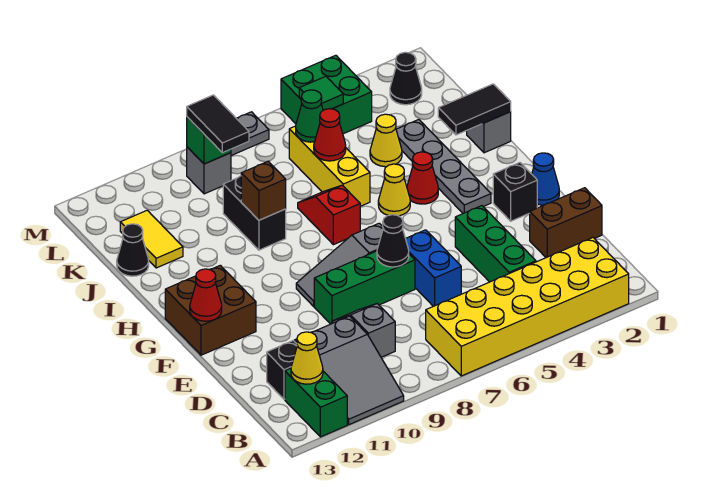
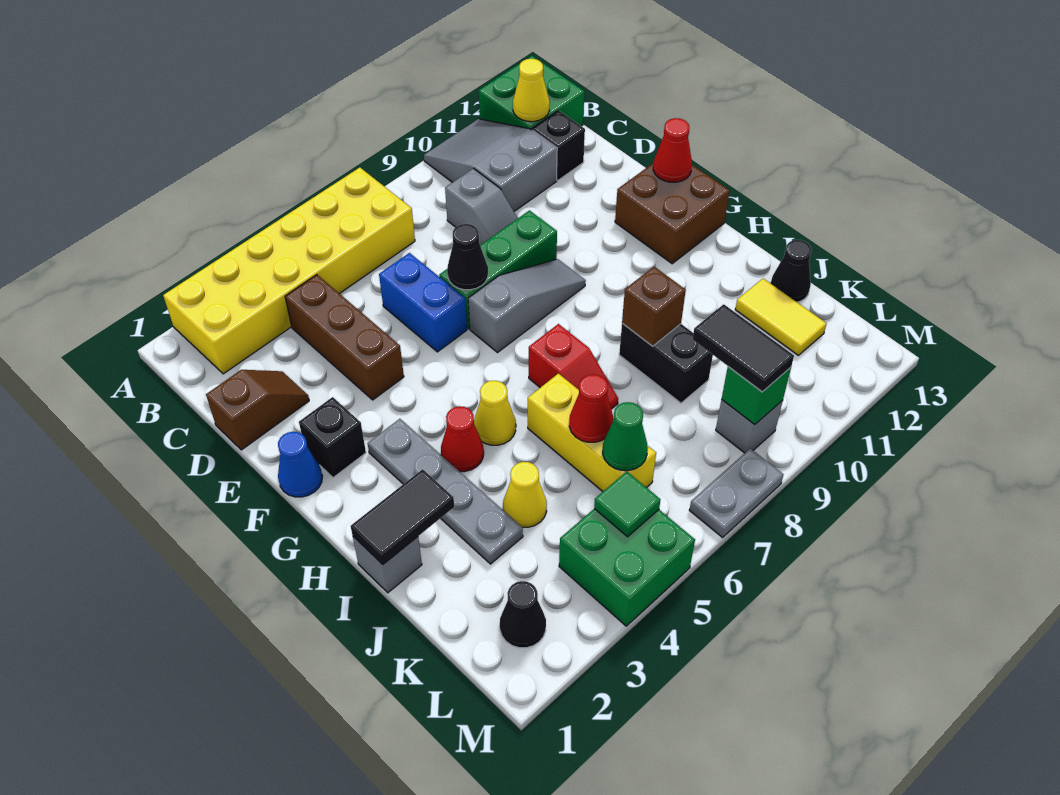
green 1x2 brick [285,368,347,437] -> green 2x2 brick [479,56,584,130]
green 1x3 brick [455,206,536,282] -> brown 1x3 brick [285,275,404,400]
brown 1x2 brick [530,188,602,258] -> brown 1x2 slope [206,370,309,450]

